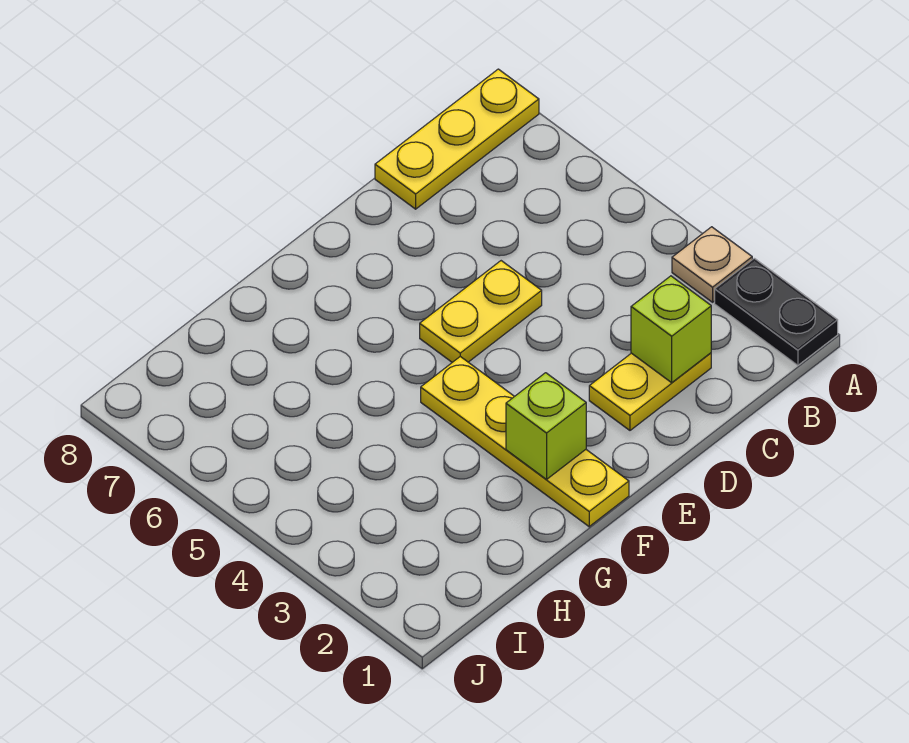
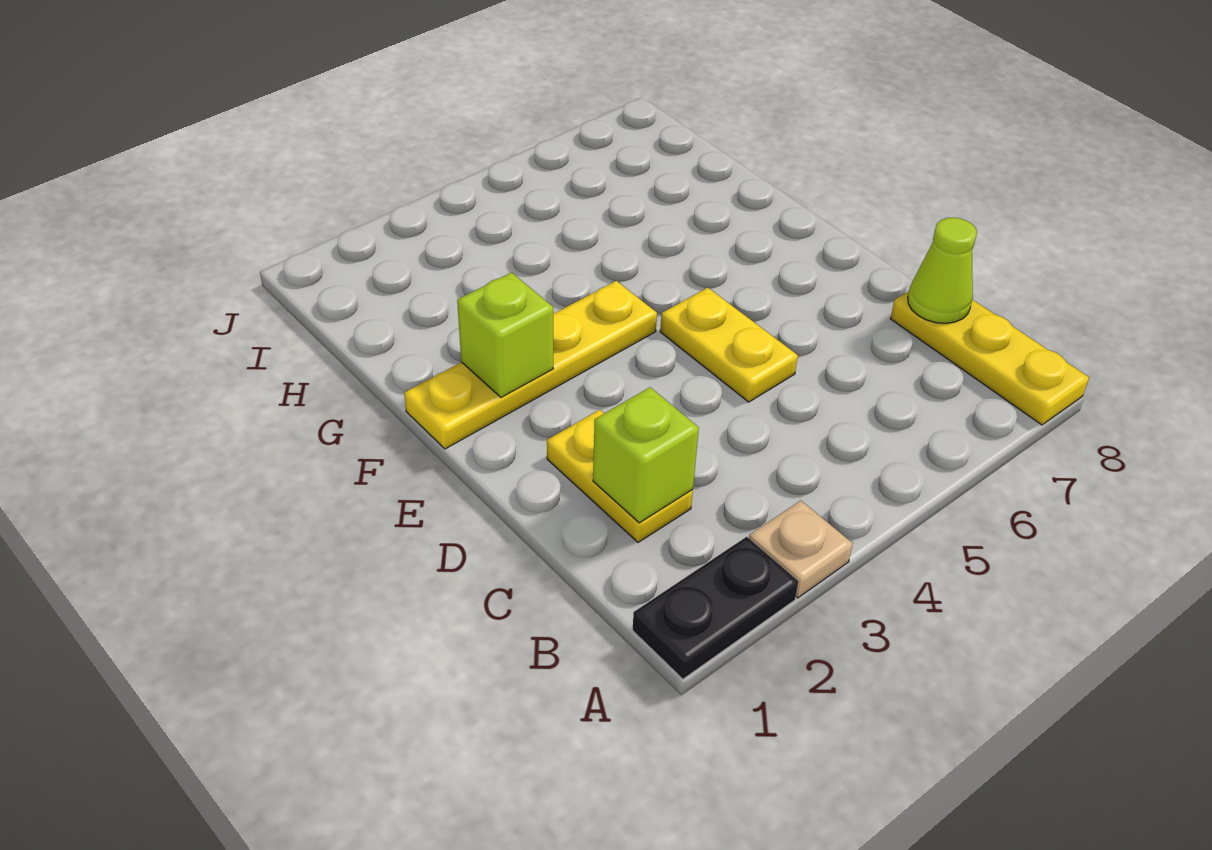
none -> lime 1x1 cone [908,218,977,323]

